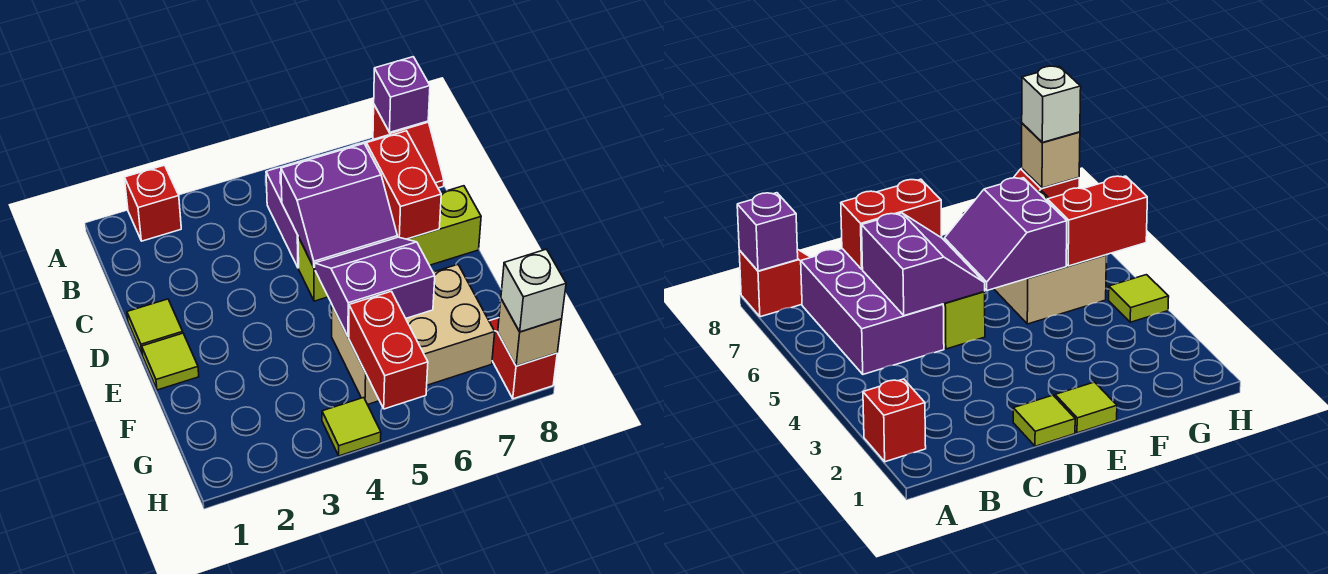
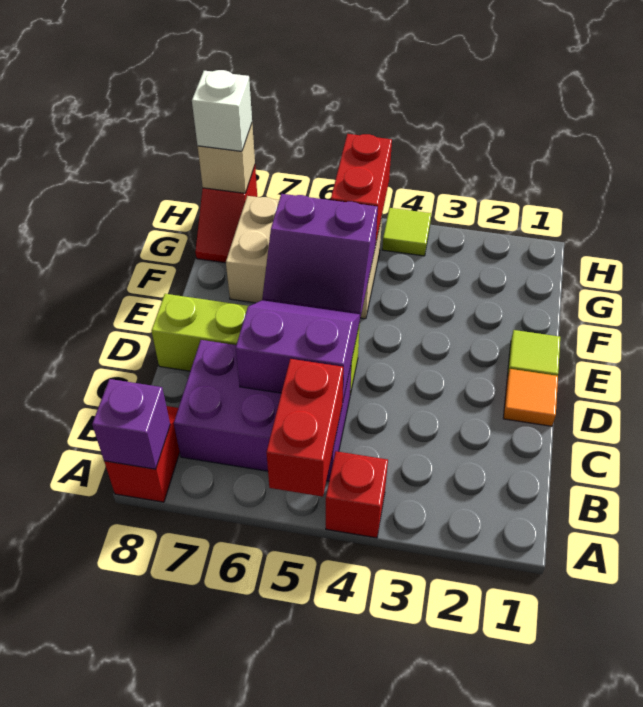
red 1x1 brick [124,165,181,241] -> red 1x1 brick moved to [326,451,388,538]
red 1x2 brick [366,131,441,239] -> red 1x2 brick moved to [266,359,343,497]
lime 1x1 tile [127,299,183,355] -> orange 1x1 tile [503,369,558,426]

